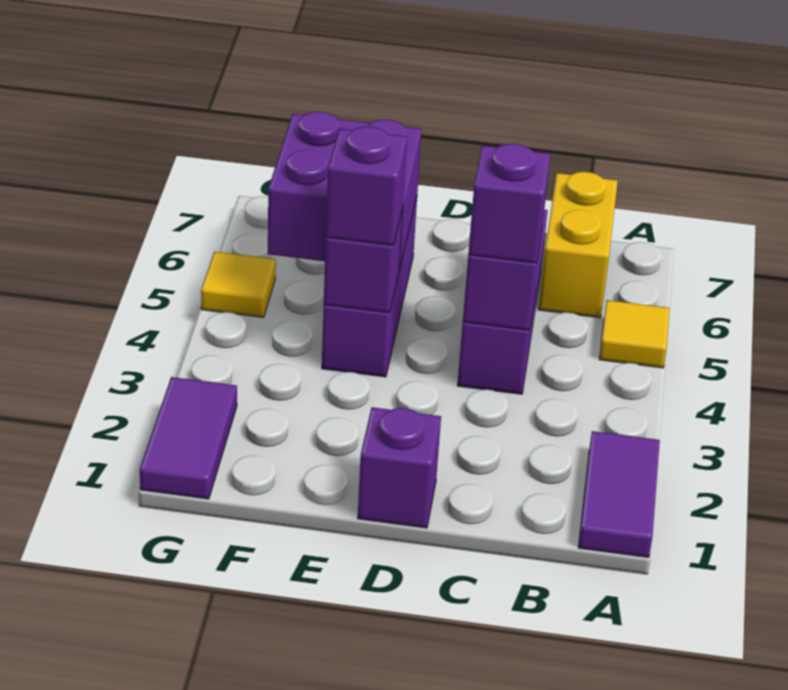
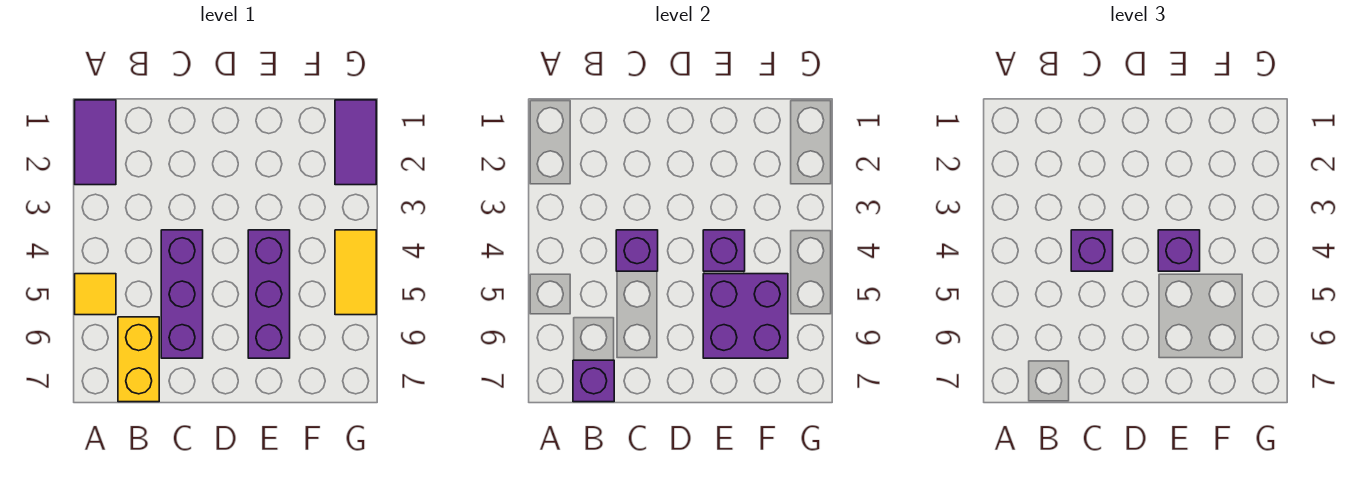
purple 1x1 brick [358,407,441,528] -> purple 1x1 brick moved to [573,360,614,402]
yellow 1x1 tile [201,252,276,317] -> yellow 1x2 tile [335,230,376,315]

